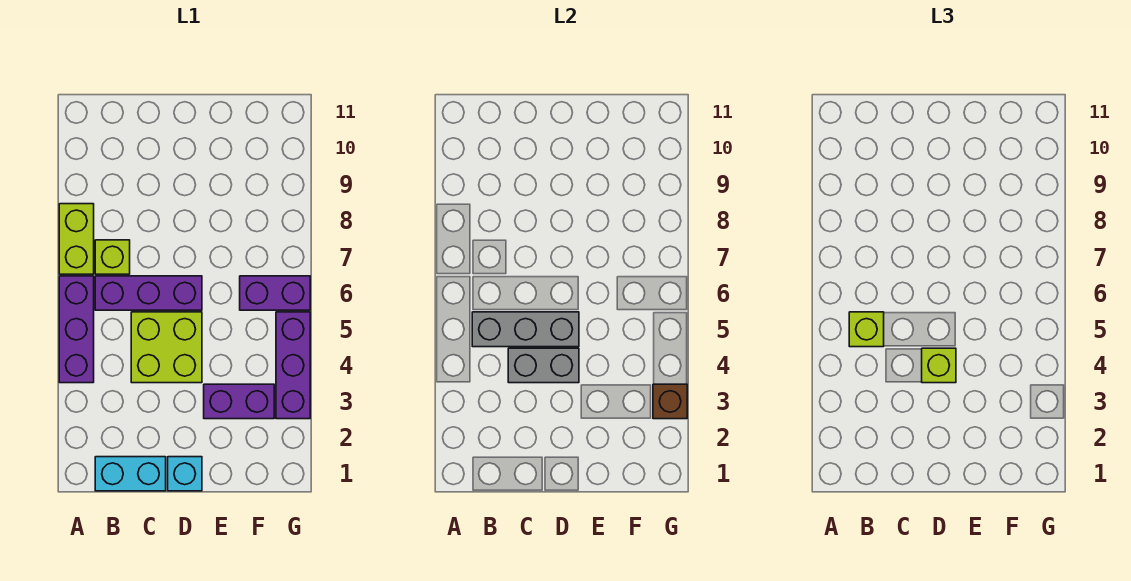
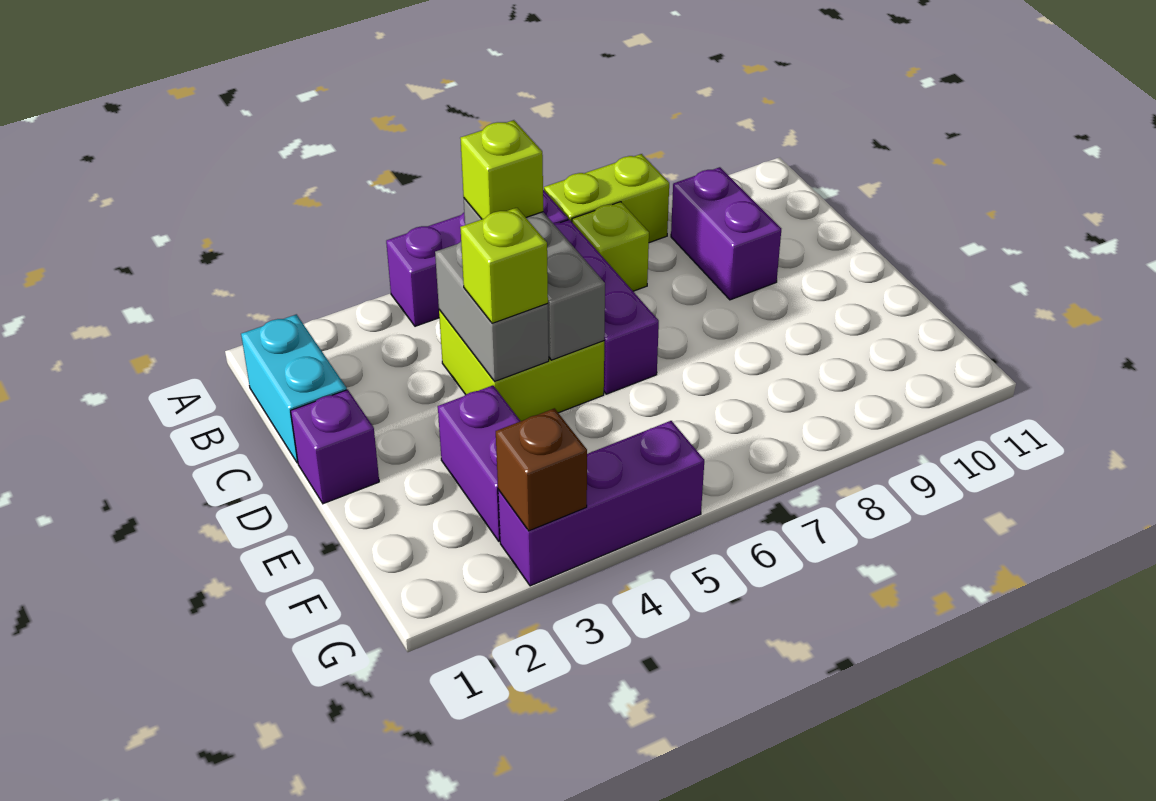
cyan 1x1 brick [168,457,202,491] -> purple 1x1 brick [291,390,379,504]
purple 1x2 brick [240,276,310,310] -> purple 1x2 brick moved to [671,167,781,300]

